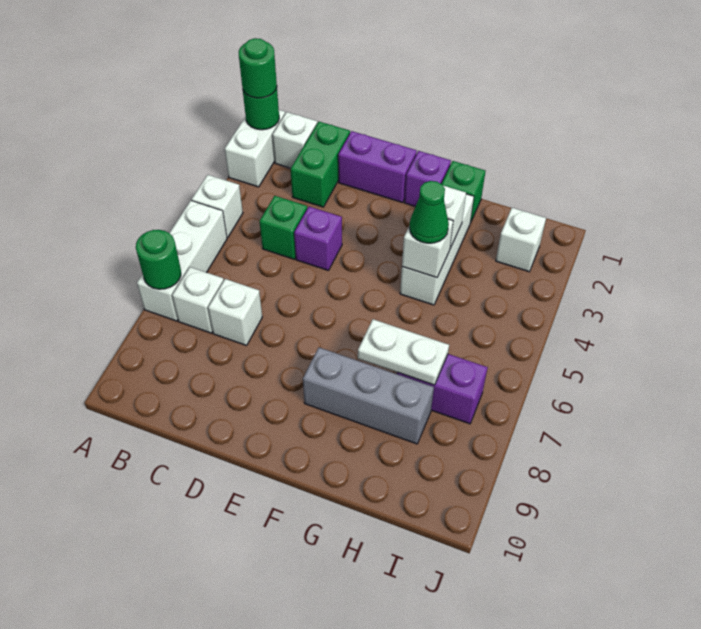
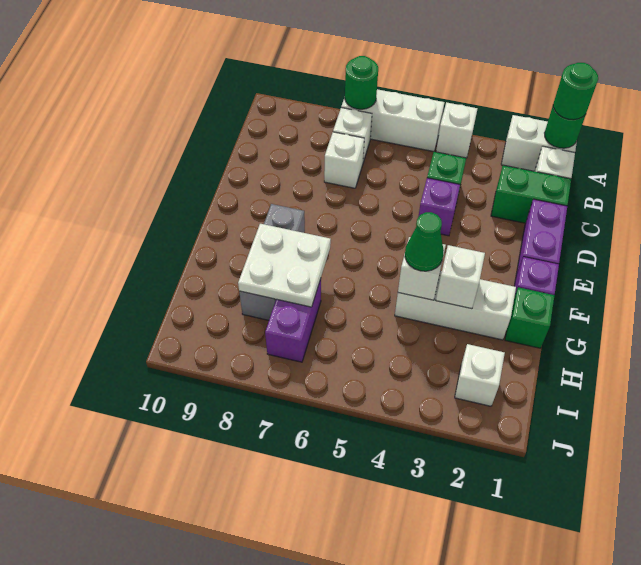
white 1x2 plate [358,319,449,385] -> white 2x2 plate [238,224,331,307]

